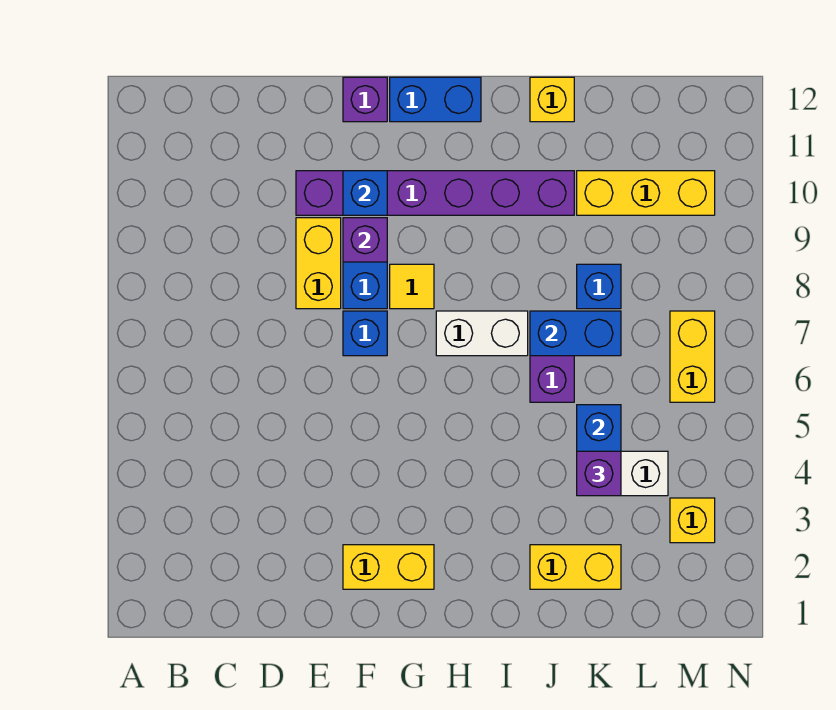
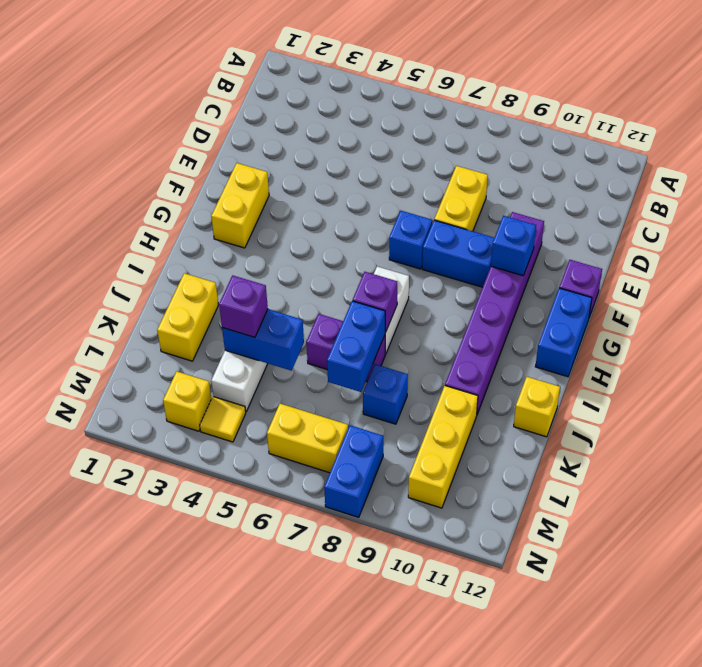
yellow 1x2 brick [296,218,341,309] -> yellow 1x2 brick turned to [434,166,488,231]
purple 1x1 brick [343,218,387,262] -> purple 1x1 brick moved to [353,272,397,332]
yellow 1x1 tile [390,264,434,309] -> yellow 1x1 tile moved to [200,397,246,442]
none -> blue 1x2 brick [324,425,383,517]

